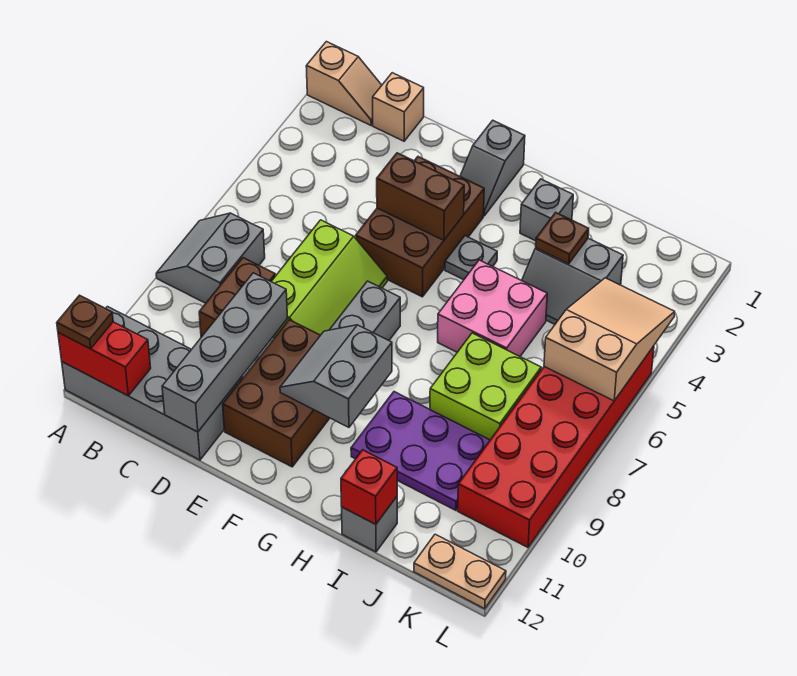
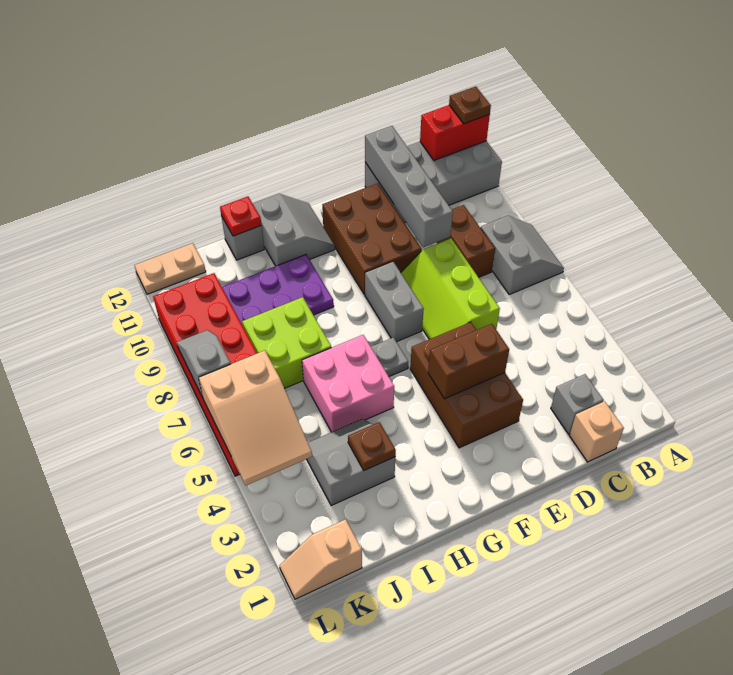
tan 1x2 slope [306,42,382,125] -> tan 1x2 slope moved to [280,519,362,599]
grey 1x2 slope [460,120,525,216] -> grey 1x2 slope moved to [177,330,231,397]
grey 2x2 slope [280,325,392,427] -> grey 2x2 slope moved to [253,194,335,266]
grey 1x1 plate [445,236,497,280] -> grey 1x1 plate moved to [371,337,408,376]
grey 1x1 brick [520,179,573,241] -> grey 1x1 brick moved to [551,374,604,434]
red 1x1 brick [341,450,397,524] -> red 1x1 plate [220,196,261,236]

